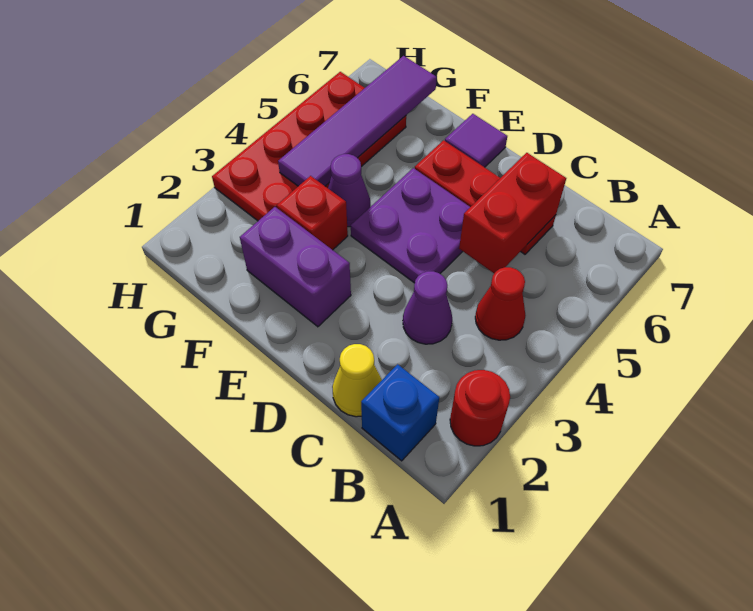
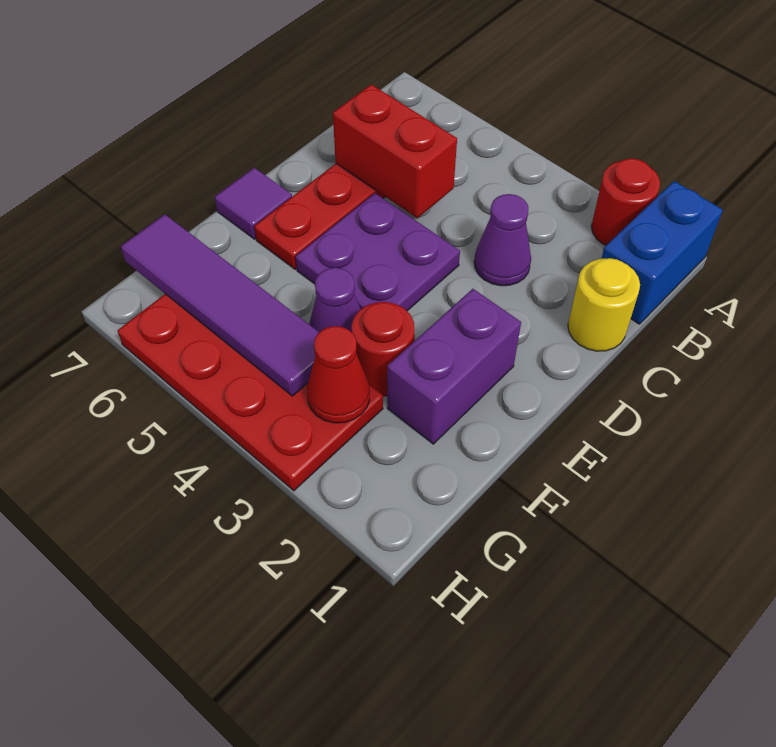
blue 1x1 brick [361,364,439,461] -> blue 1x2 brick [602,181,723,324]
red 1x1 cone [475,267,526,340] -> red 1x1 cone moved to [307,326,370,423]
yellow 1x1 cone [332,344,382,417] -> yellow 1x1 round brick [568,258,640,351]
red 1x1 brick [277,176,348,250] -> red 1x1 round brick [352,302,415,396]

